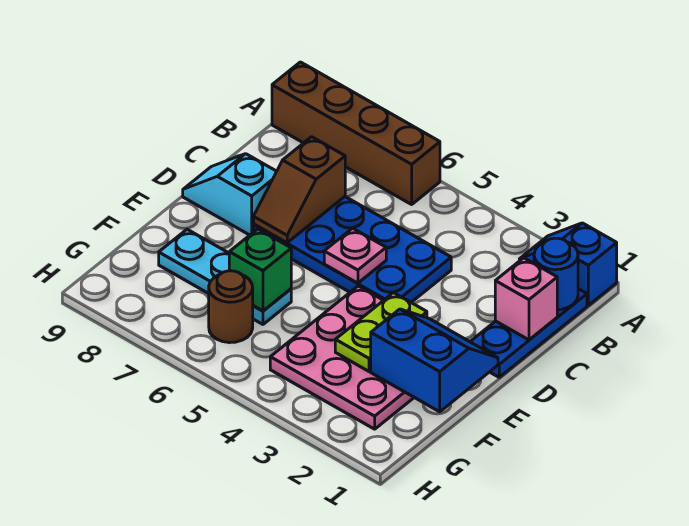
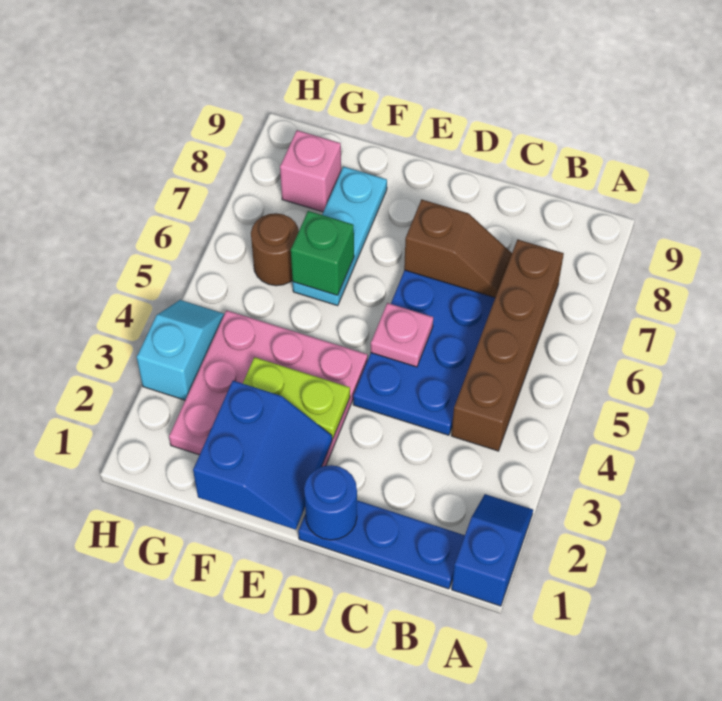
brown 1x4 brick [272,62,440,204] -> brown 1x4 brick moved to [451,239,564,451]
blue 1x1 round brick [534,238,578,310] -> blue 1x1 round brick moved to [304,465,357,540]
pink 1x1 brick [495,258,557,340] -> pink 1x1 brick moved to [280,130,341,212]
brown 1x2 slope [254,137,345,243] -> brown 1x2 slope turned to [404,199,512,297]
cyan 1x2 slope [183,154,277,235] -> cyan 1x2 slope moved to [137,300,224,400]

